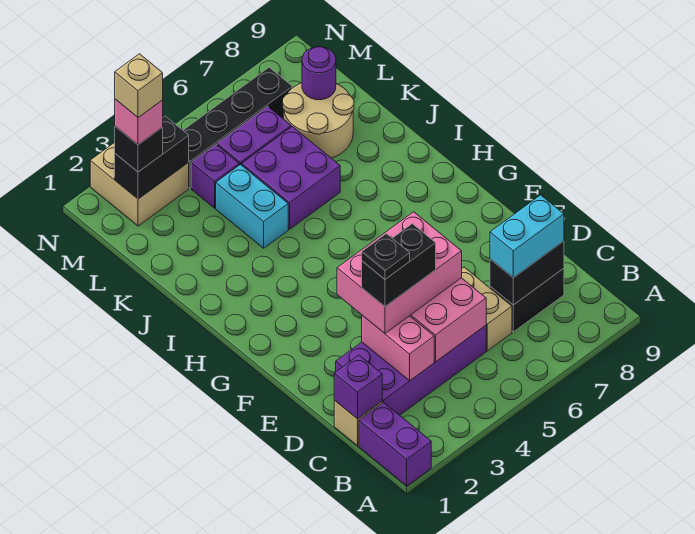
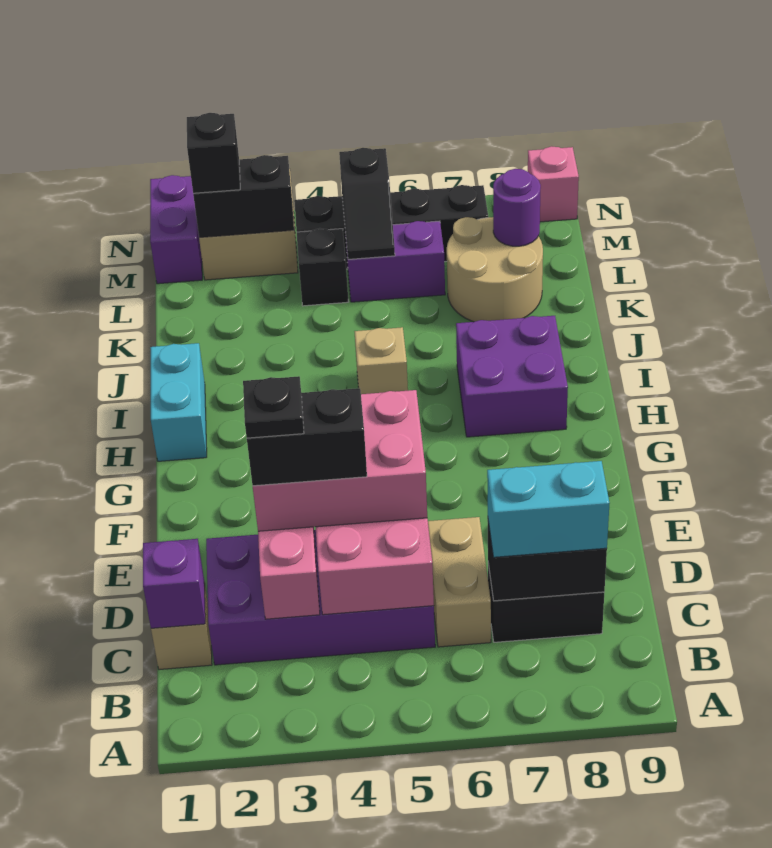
purple 1x2 brick [359,402,431,486] -> purple 1x2 brick moved to [150,175,202,284]
cyan 1x2 brick [216,164,288,248] -> cyan 1x2 brick moved to [150,343,207,461]
purple 2x2 brick [242,127,340,229] -> purple 2x2 brick moved to [456,316,568,437]
purple 1x1 brick [191,145,239,208] -> black 1x1 brick [297,228,348,306]
none -> black 1x2 slope [339,148,395,259]
pink 1x1 brick [115,99,163,145] -> pink 1x1 brick moved to [528,146,579,222]
tan 1x1 brick [115,54,163,118] -> tan 1x1 brick moved to [354,327,408,394]

